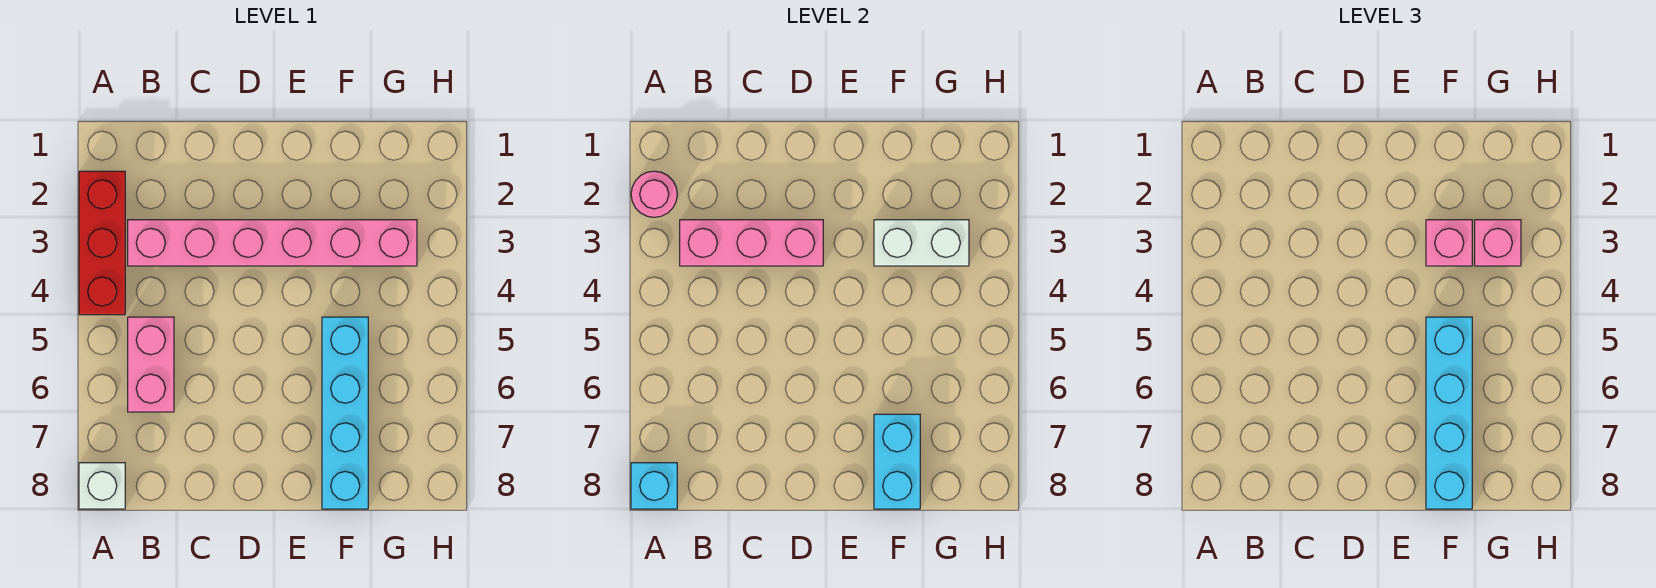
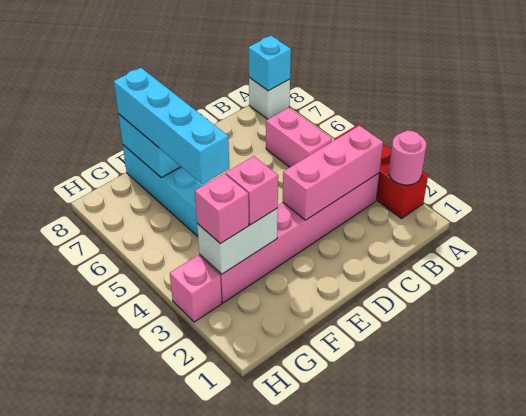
none -> pink 1x1 brick [170,255,222,322]

